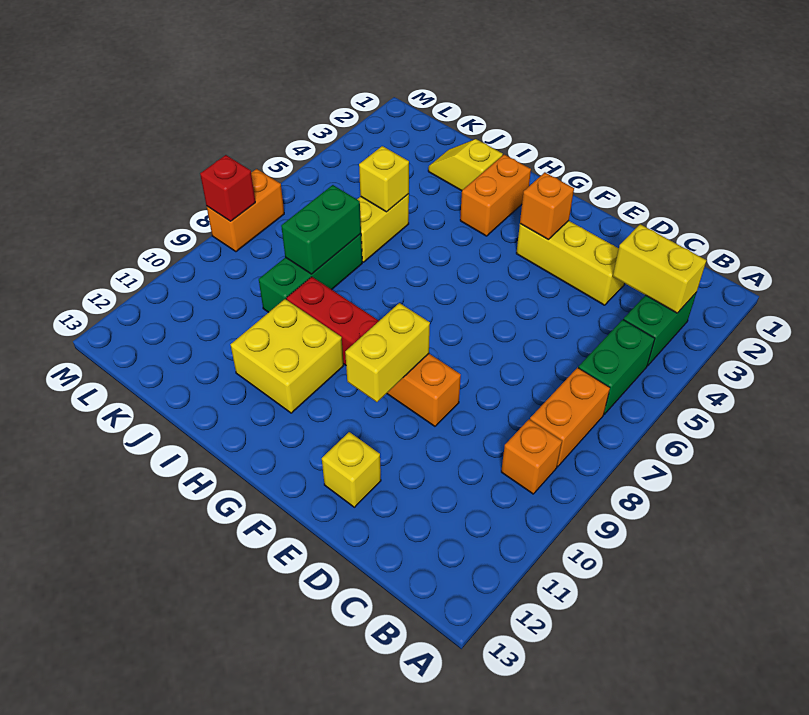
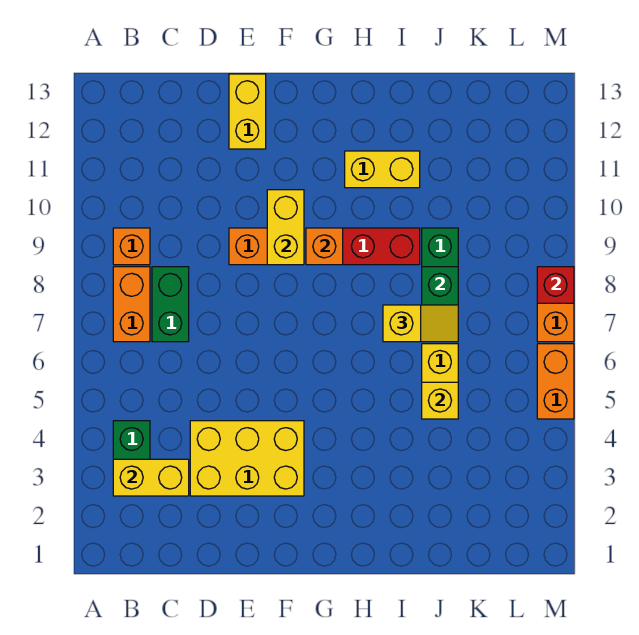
green 1x2 brick [578,320,655,414] -> green 1x2 brick moved to [152,267,189,342]
yellow 1x3 brick [516,221,625,305] -> yellow 2x3 brick [190,421,304,496]
yellow 1x1 brick [322,432,381,507] -> yellow 1x2 brick [229,74,266,149]
orange 1x1 brick [520,172,574,240] -> orange 1x1 brick moved to [306,228,343,265]
orange 1x2 brick [460,154,531,236] -> orange 1x2 brick moved to [537,344,574,419]
yellow 2x2 brick [231,299,344,413] -> yellow 1x2 brick [345,151,420,188]
yellow 1x2 slope [428,139,503,191] -> yellow 1x2 slope moved to [383,305,458,342]

